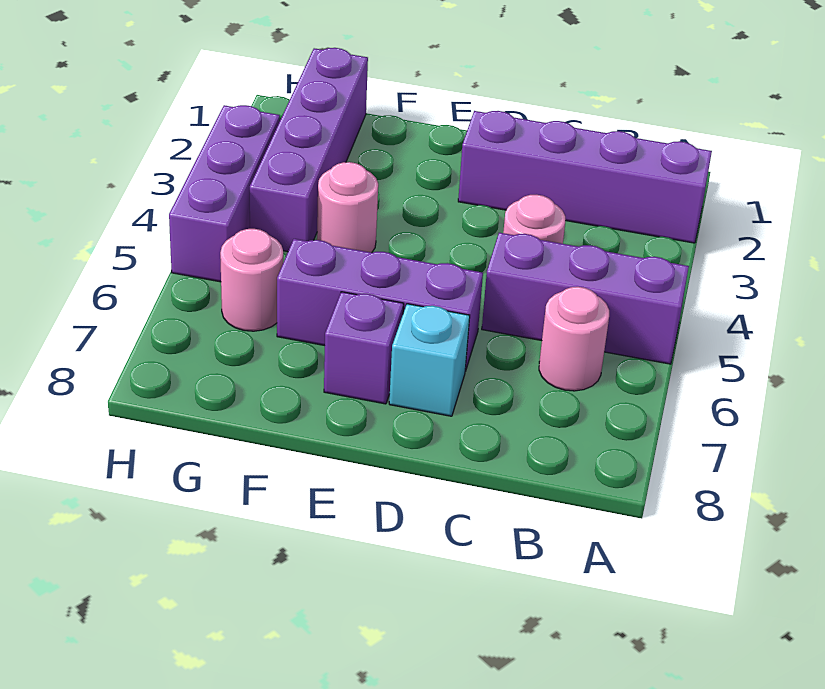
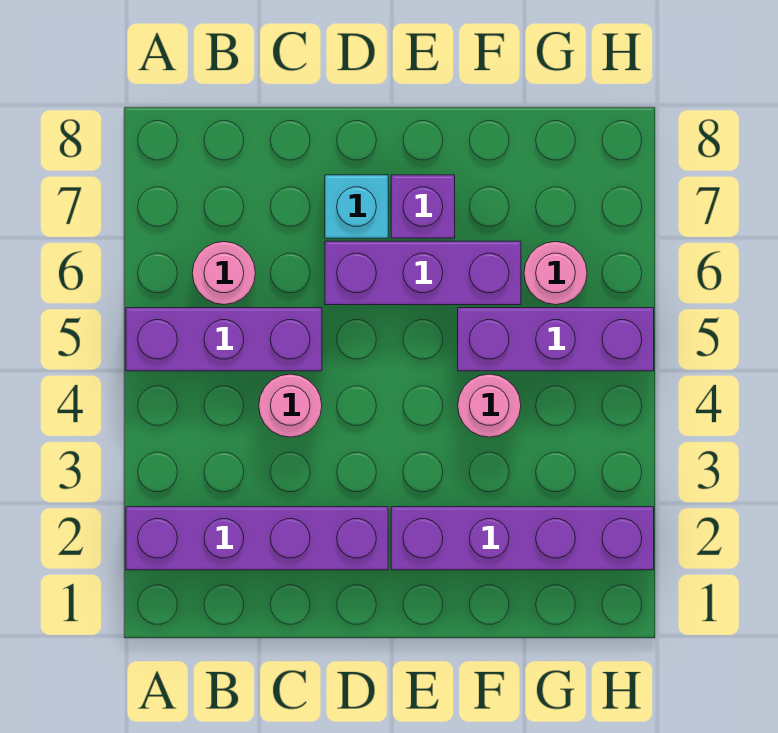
purple 1x4 brick [250,48,368,252] -> purple 1x4 brick turned to [391,507,654,570]
purple 1x3 brick [169,105,280,282] -> purple 1x3 brick turned to [458,308,654,371]

